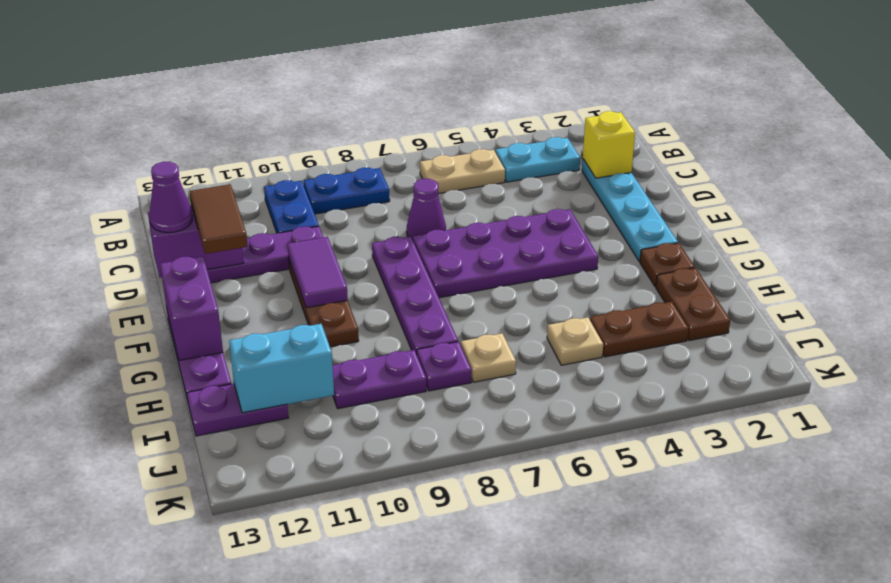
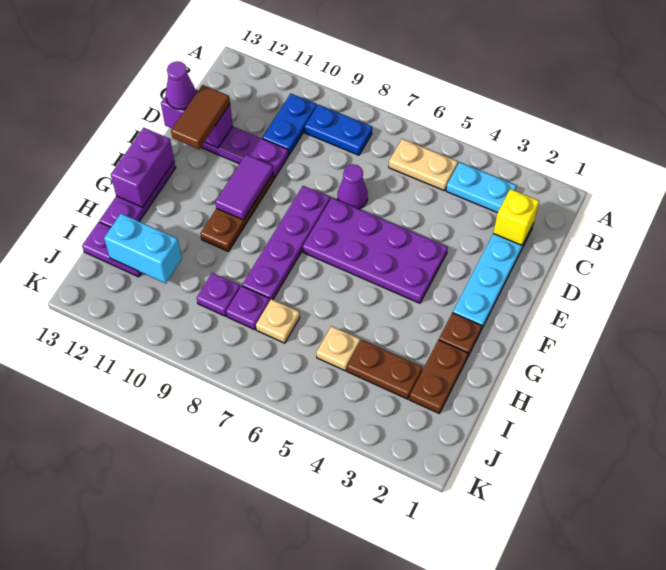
purple 1x2 plate [333,350,426,409] -> purple 1x1 plate [197,273,240,316]

